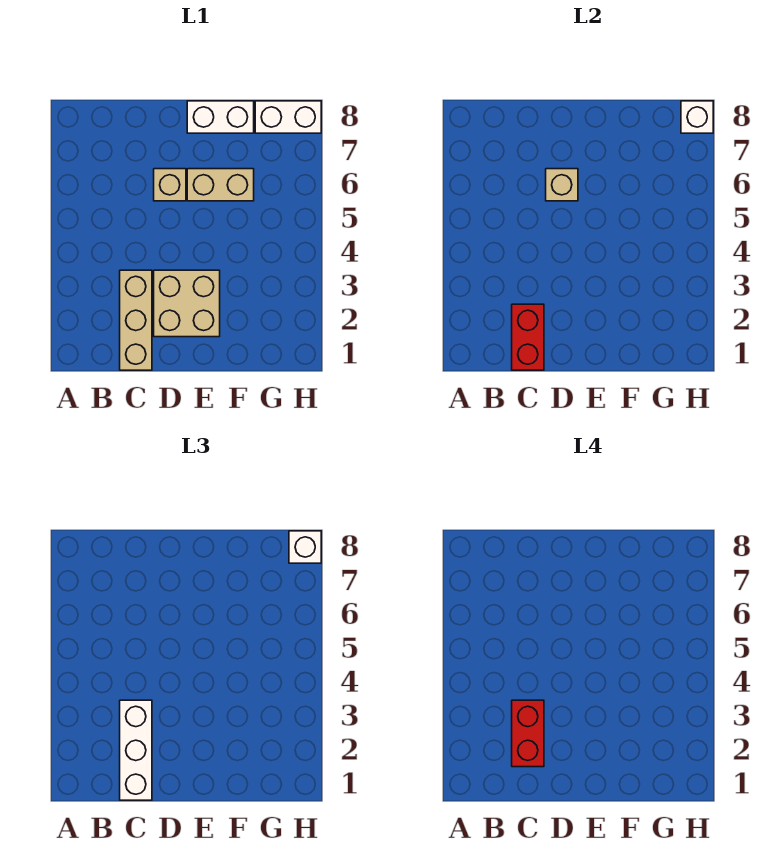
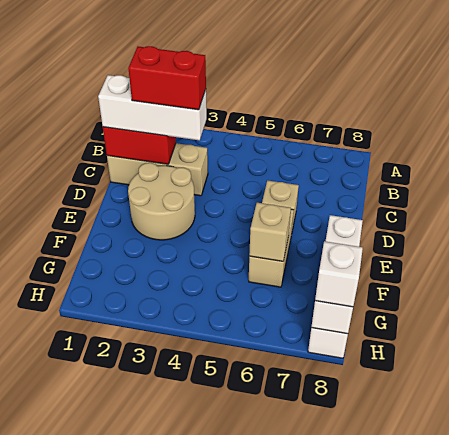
tan 2x2 brick [154,270,220,337] -> tan 2x2 round brick [128,163,195,240]
tan 1x1 brick [546,169,578,201] -> tan 1x1 brick moved to [249,203,291,261]

